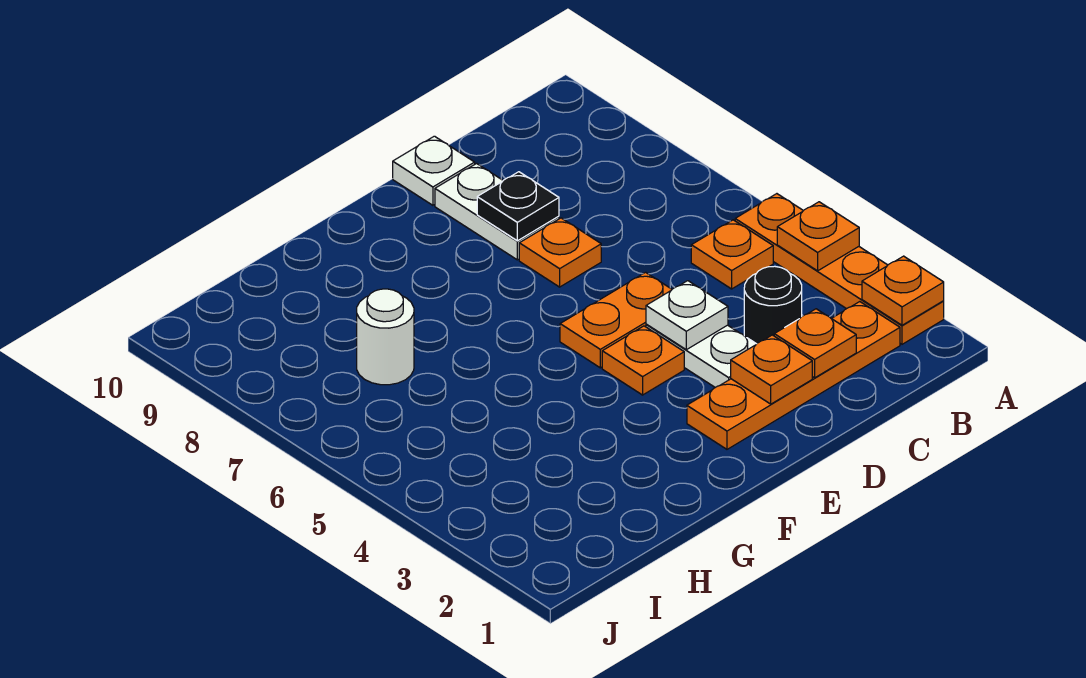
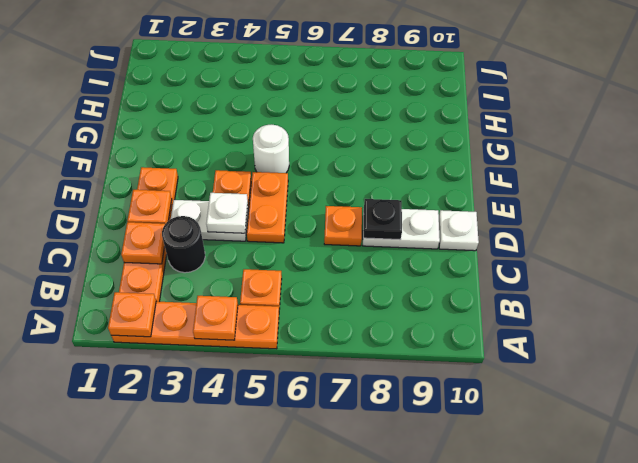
white 1x1 round brick [357,289,414,385] -> white 1x1 round brick moved to [253,124,289,173]

